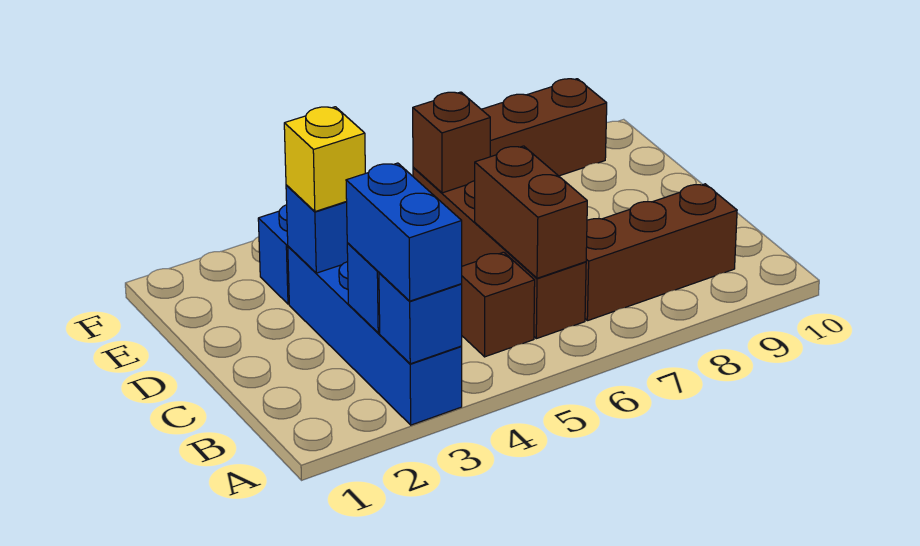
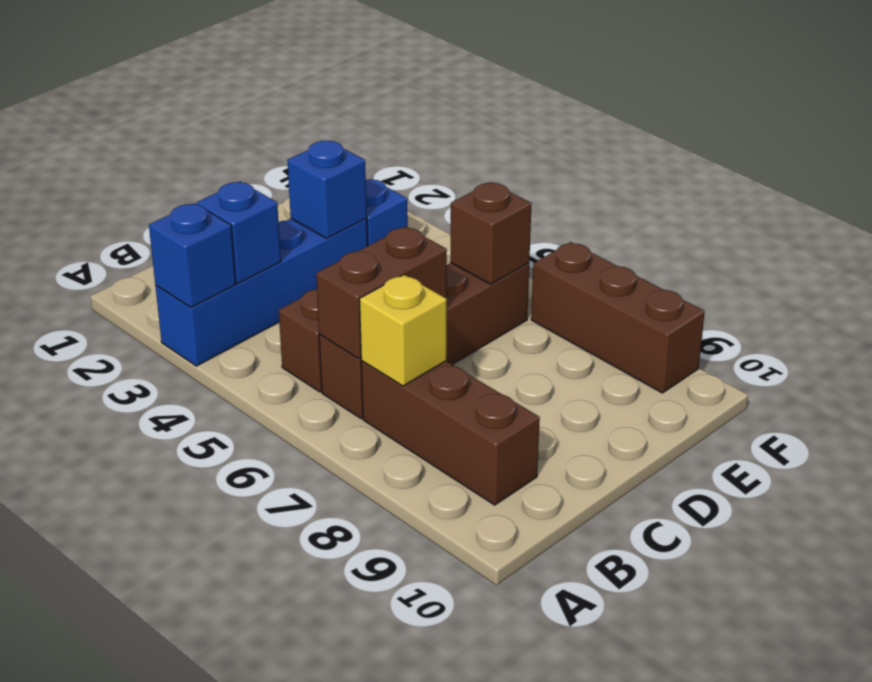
blue 1x2 brick [346,163,462,301] -> none
yellow 1x1 brick [284,107,365,212] -> yellow 1x1 brick moved to [359,275,447,386]

